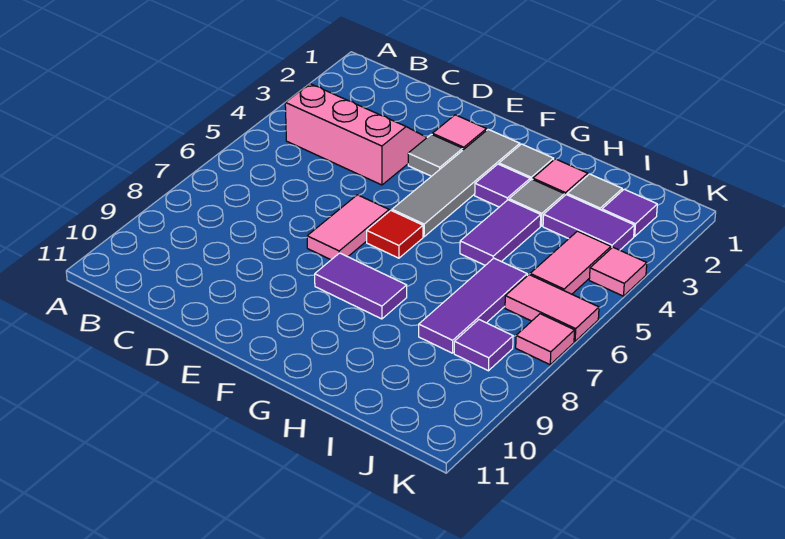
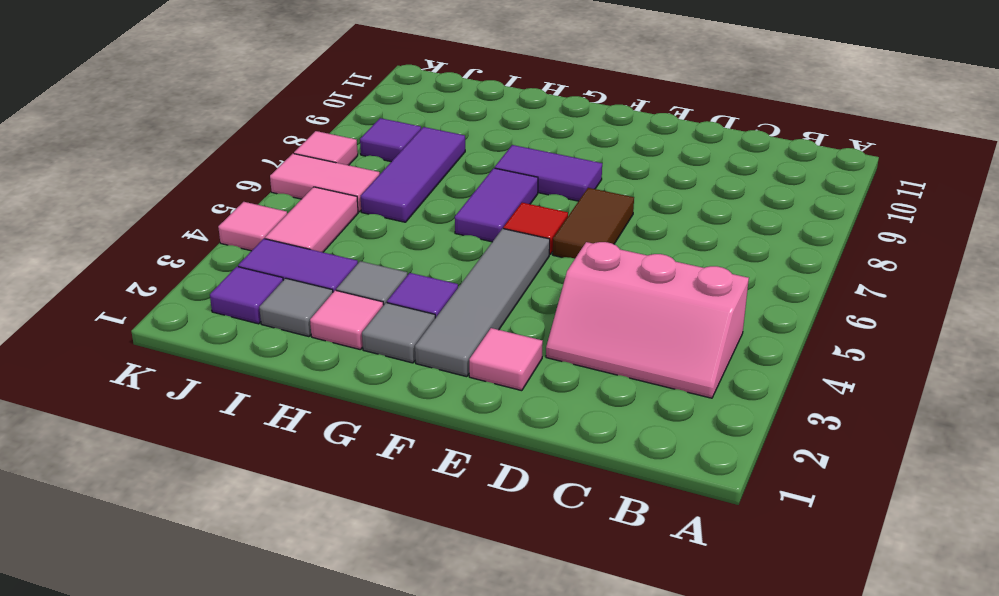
grey 1x1 tile [408,134,463,176] -> none
pink 1x2 tile [307,195,389,260] -> brown 1x2 tile [553,188,634,259]
purple 1x2 tile [460,200,541,265] -> purple 1x2 tile moved to [455,168,538,242]

